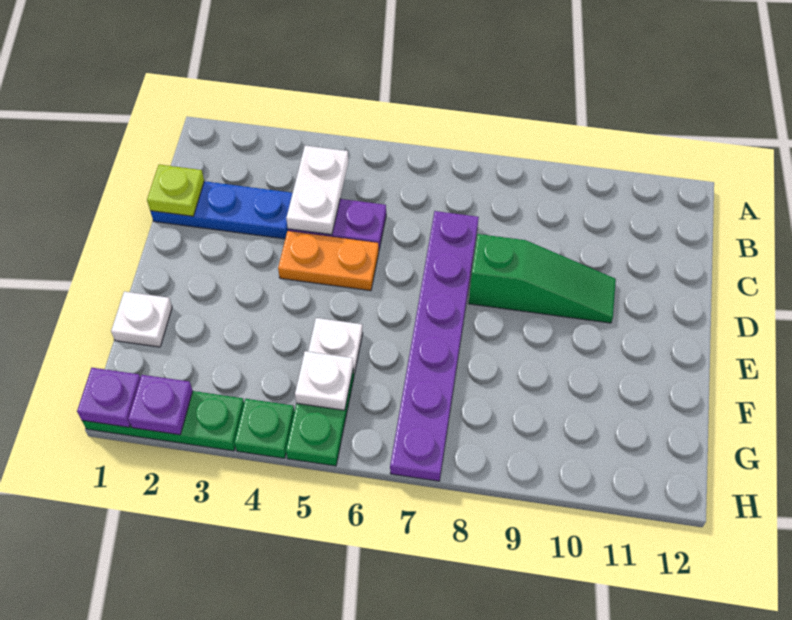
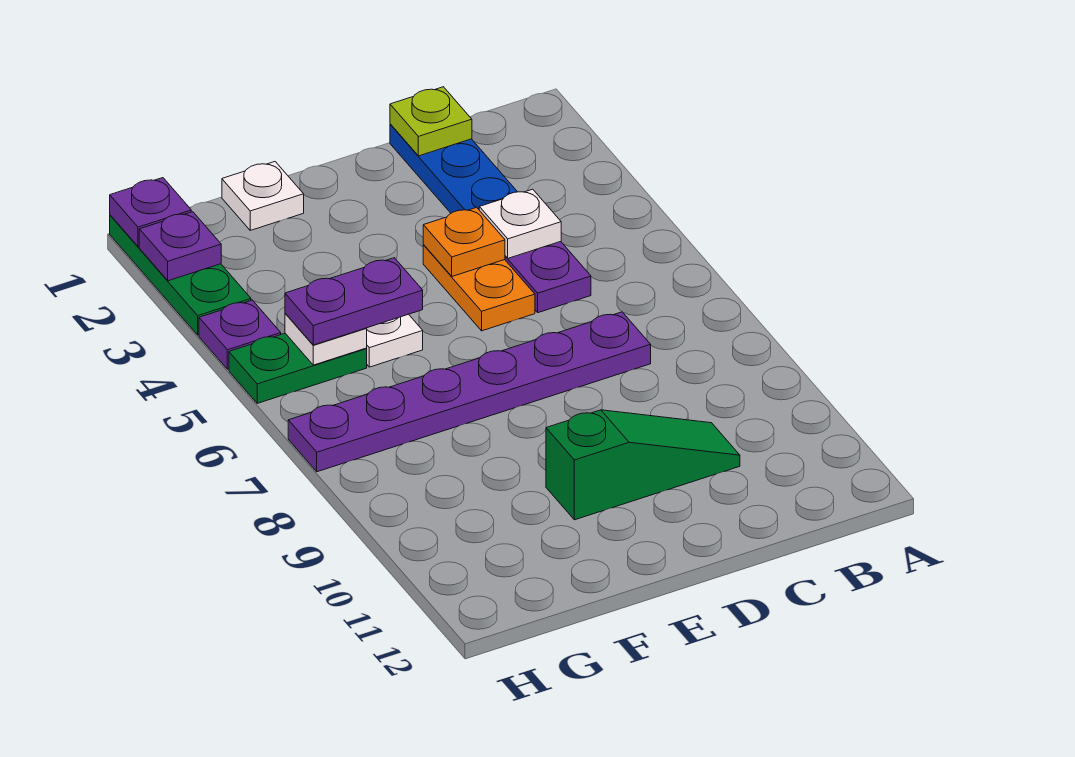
white 1x2 plate [286,146,348,235] -> white 1x1 plate [479,189,561,258]
none -> orange 1x1 plate [423,207,505,276]
green 1x3 slope [469,234,616,323] -> green 1x3 slope turned to [546,410,740,520]
none -> purple 1x2 plate [285,258,423,345]
green 1x1 plate [234,399,295,458] -> purple 1x1 plate [199,300,281,369]

